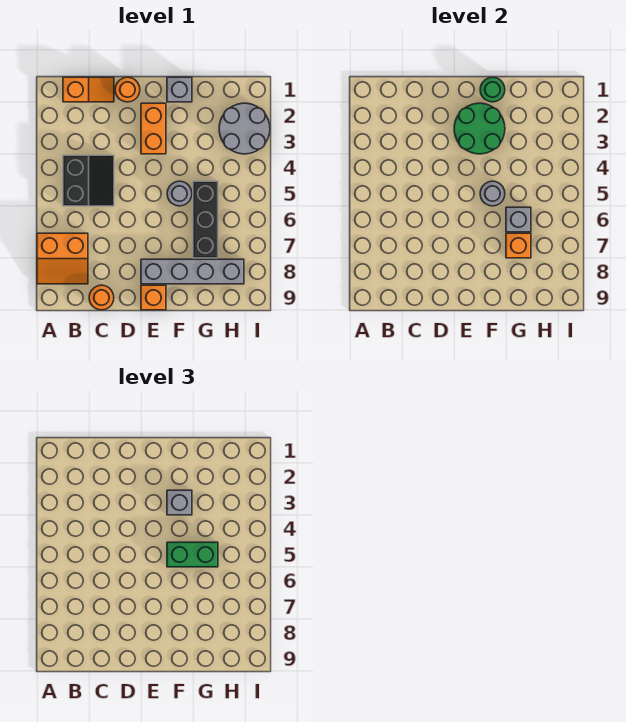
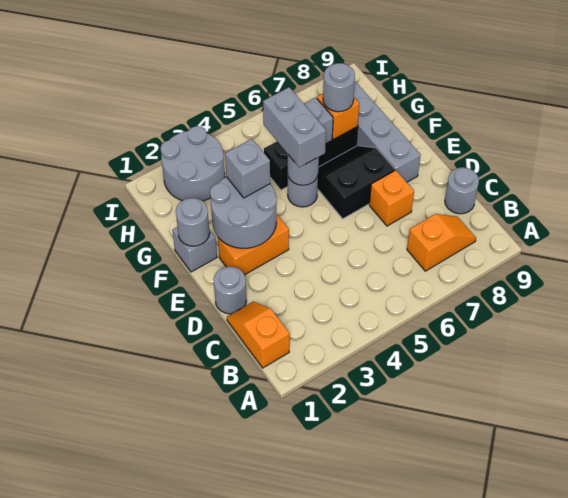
orange 2x2 slope [37,233,88,284] -> orange 1x2 slope [407,214,476,271]
black 2x2 slope [63,155,114,206] -> black 2x2 slope moved to [318,146,395,219]
orange 1x1 round brick [89,285,114,310] -> grey 1x1 round brick [445,167,479,214]
orange 1x1 round brick [115,77,140,102] -> grey 1x1 round brick [214,267,247,314]
green 2x2 round brick [454,103,505,154] -> grey 2x2 round brick [210,177,277,248]
orange 1x1 brick [141,285,166,310] -> orange 1x1 brick moved to [369,170,414,226]
green 1x1 round brick [480,77,505,102] -> grey 1x1 round brick [176,198,210,246]
green 1x2 brick [167,542,218,567] -> grey 1x2 brick [263,87,326,167]
none -> grey 1x1 round brick [323,63,355,112]

